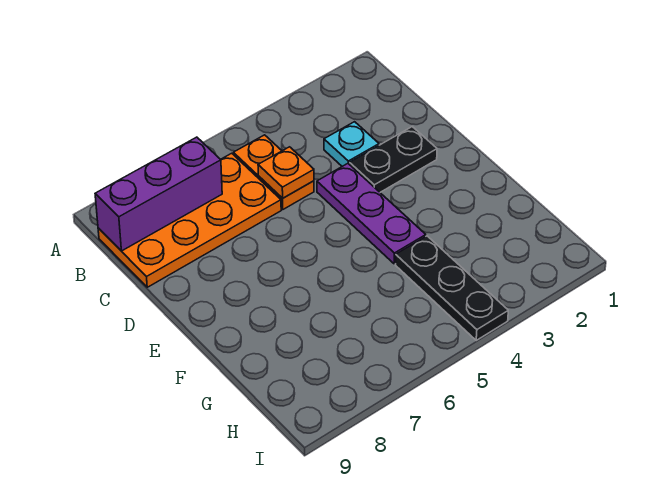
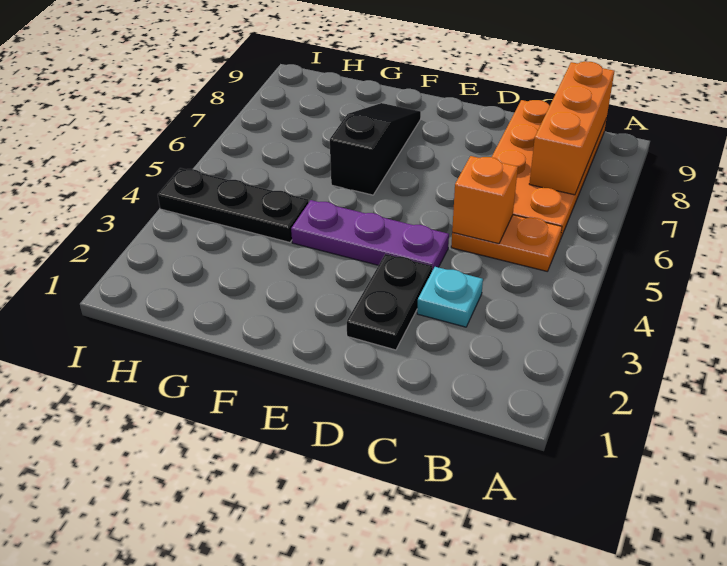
purple 1x3 brick [95,137,222,251] -> orange 1x3 brick [529,61,614,195]
orange 1x1 plate [258,147,314,198] -> orange 1x1 brick [452,156,518,244]
none -> black 1x3 slope [330,103,421,195]

